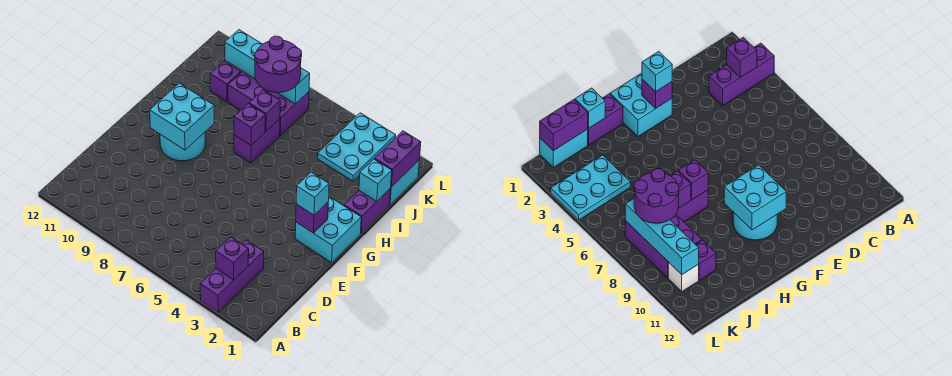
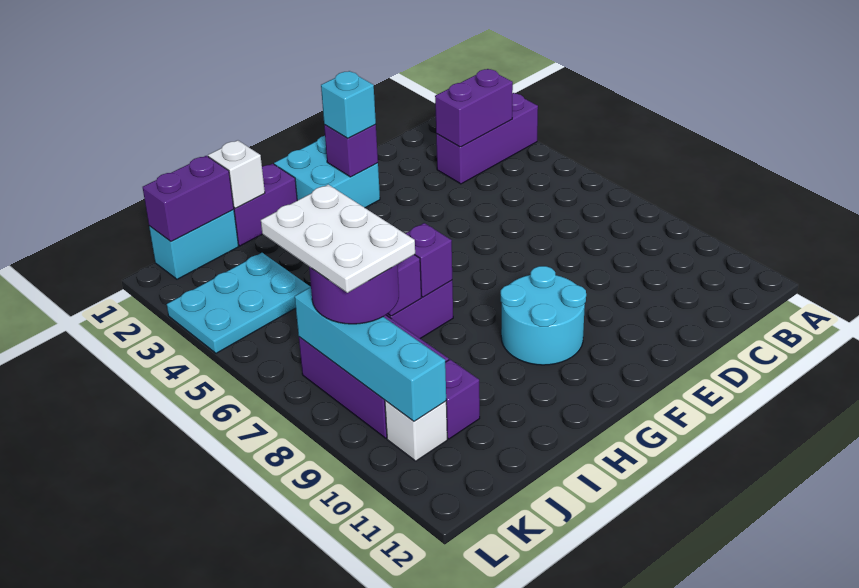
purple 1x1 brick [216,237,249,280] -> purple 1x2 brick [435,69,513,147]
cyan 2x2 brick [150,83,214,150] -> none
cyan 1x1 brick [359,159,392,201] -> white 1x1 brick [208,140,265,208]
none -> white 2x3 plate [261,185,415,293]

